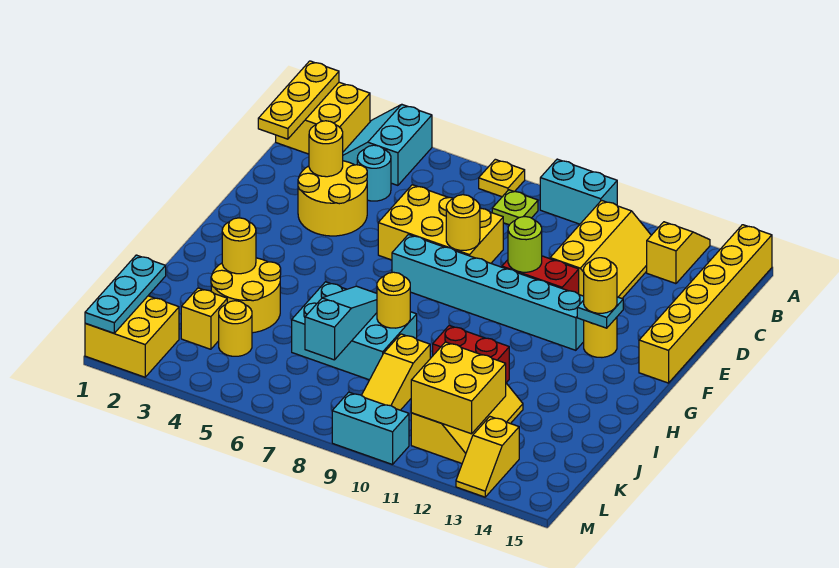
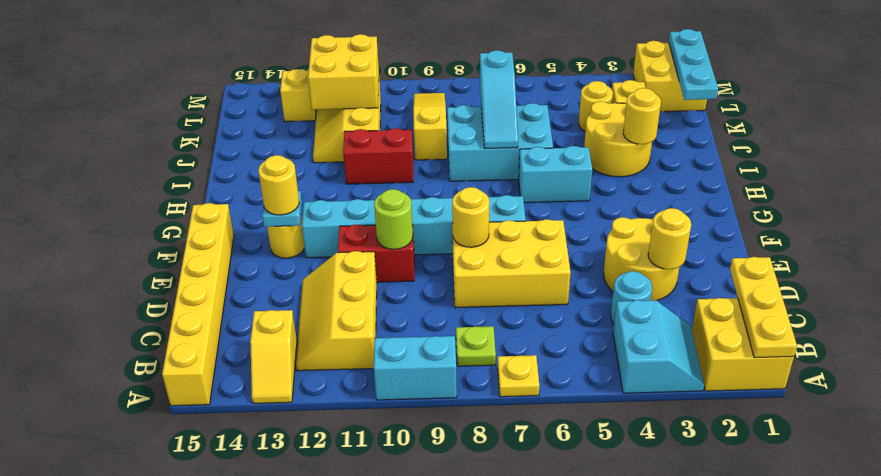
yellow 1x1 round brick [377,272,410,328] -> none
cyan 1x2 brick [332,392,409,465] -> cyan 1x2 brick moved to [519,146,592,203]

